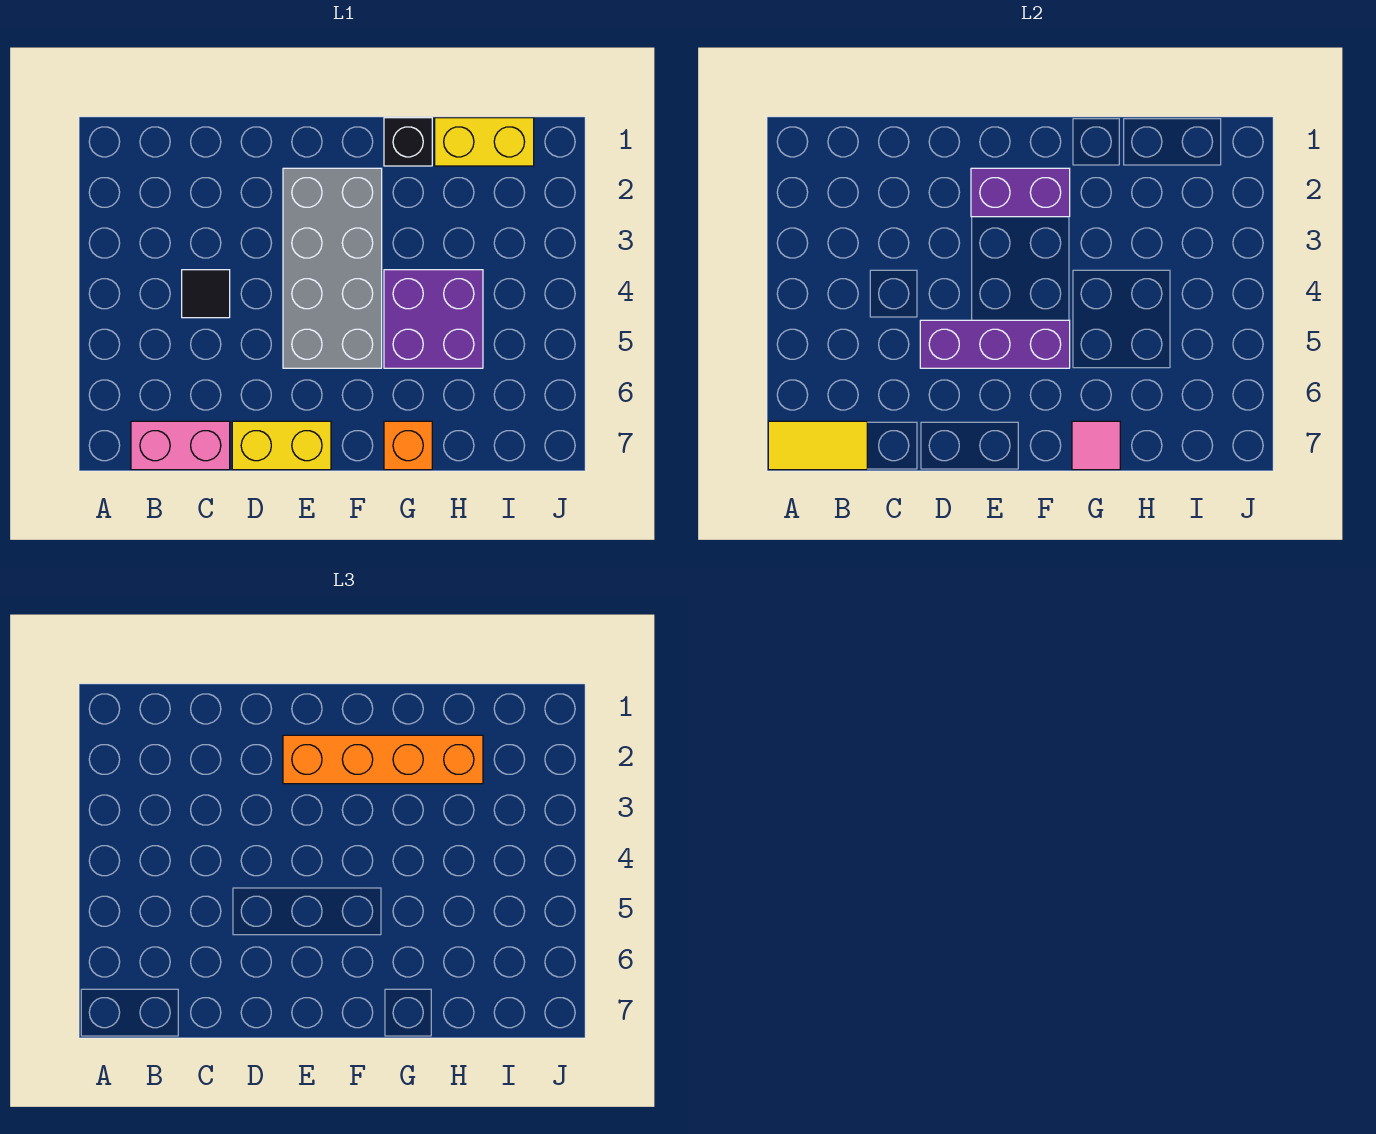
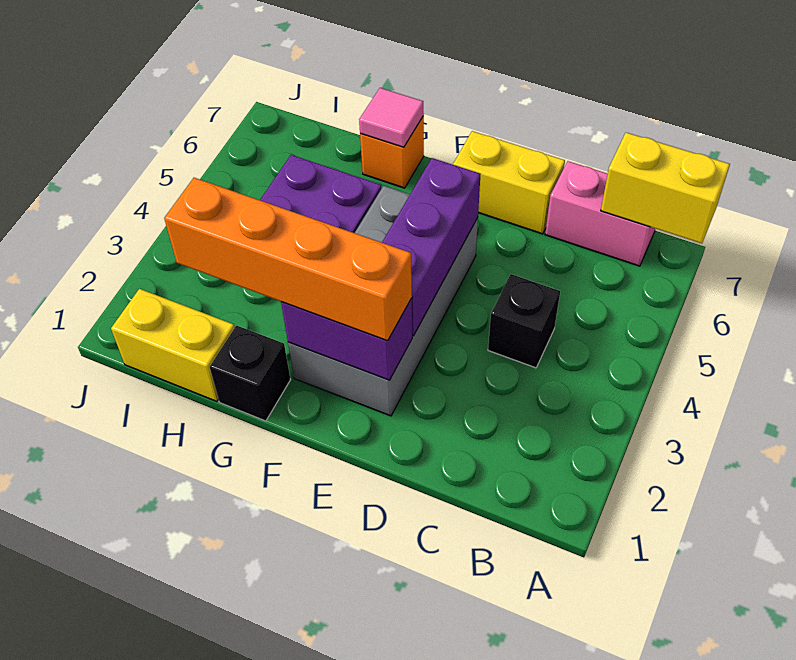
yellow 1x2 tile [768,421,867,470] -> yellow 1x2 brick [601,133,730,243]
black 1x1 tile [182,270,230,318] -> black 1x1 brick [488,274,560,368]
purple 1x3 brick [920,320,1070,368] -> purple 1x3 brick turned to [382,158,480,336]

